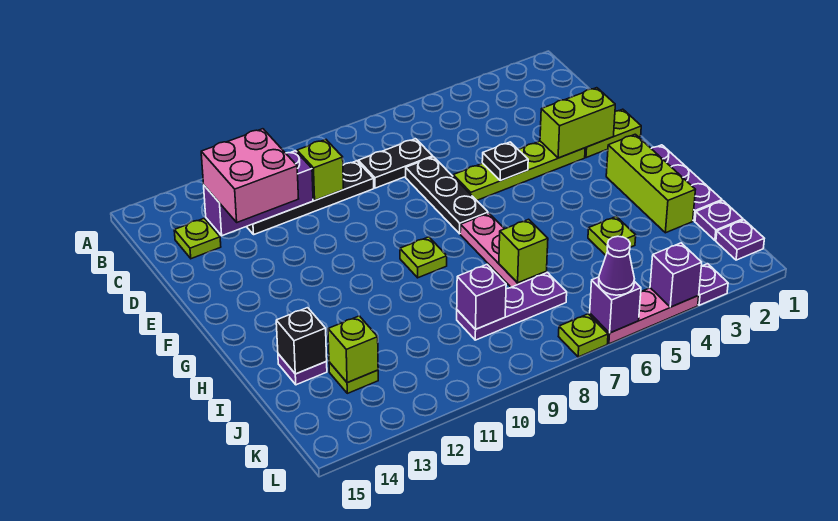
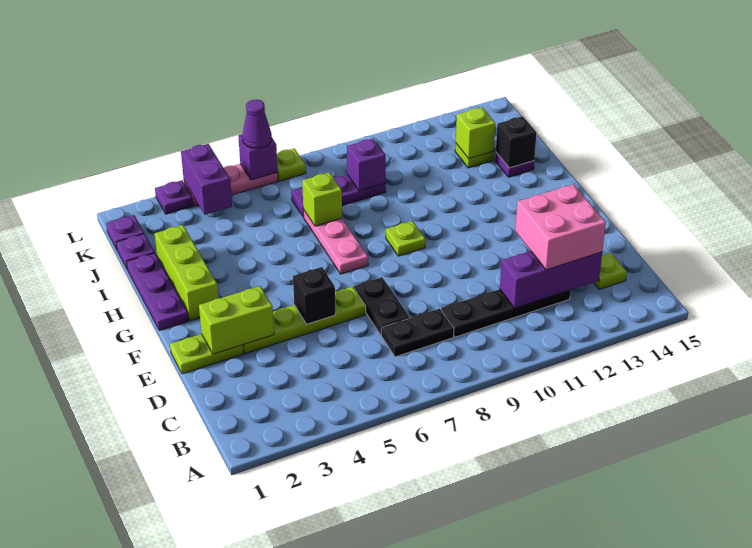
lime 1x1 brick [297,140,344,200] -> none
black 1x3 plate [406,157,488,234] -> black 1x2 plate [354,277,409,335]
black 1x1 plate [482,142,528,181] -> black 1x1 brick [293,267,335,324]
lime 1x1 plate [588,216,636,255] -> none
purple 1x1 brick [650,243,702,307] -> purple 1x2 brick [181,144,232,215]

